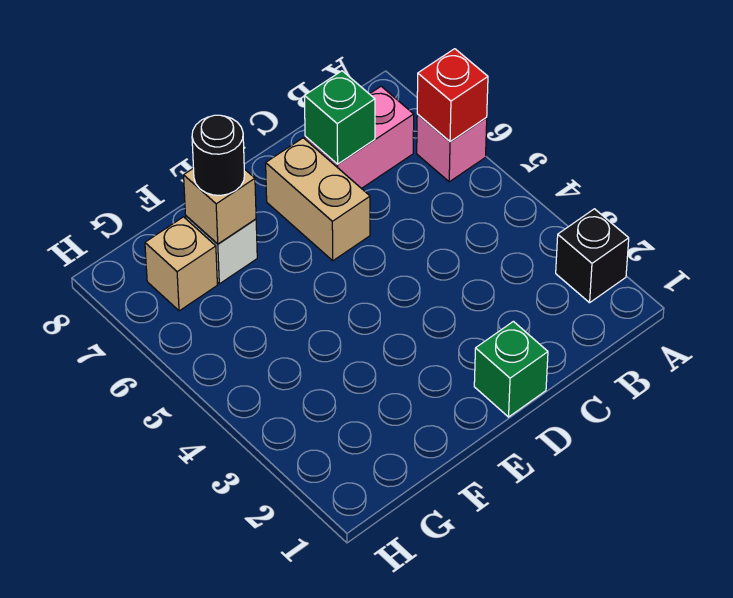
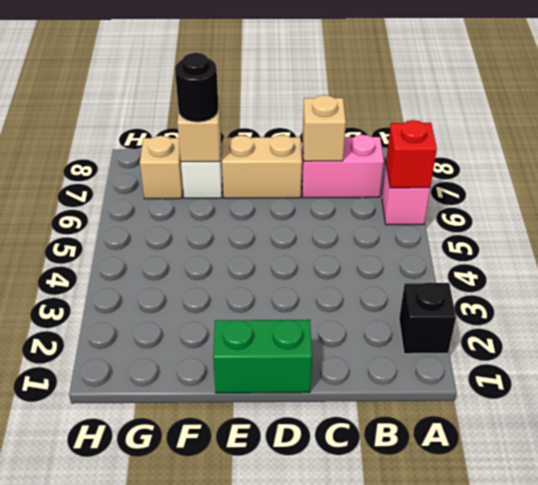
green 1x1 brick [304,71,375,164] -> tan 1x1 brick [303,95,346,161]
green 1x1 brick [474,321,548,417] -> green 1x2 brick [213,320,312,393]
tan 1x2 brick [266,138,370,261] -> tan 1x2 brick turned to [222,135,302,198]

